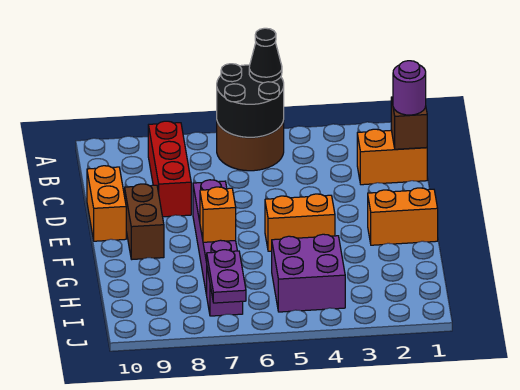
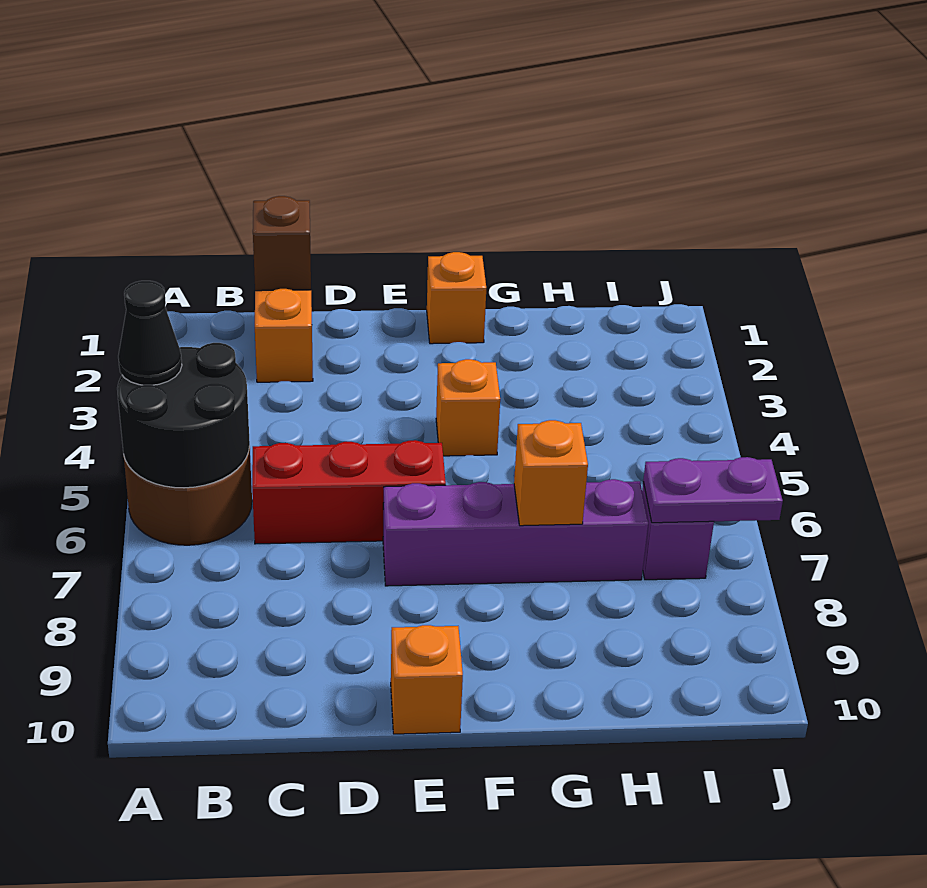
red 1x3 brick [148,121,191,217] -> red 1x3 brick moved to [252,440,446,544]
purple 1x1 round brick [393,61,426,115] -> none
orange 1x2 brick [87,166,126,241] -> orange 1x1 brick [391,625,463,734]
brown 1x2 brick [125,184,164,259] -> none
orange 1x2 brick [368,188,438,245] -> orange 1x1 brick [427,252,486,344]
orange 1x2 brick [265,194,335,251] -> orange 1x1 brick [436,359,500,456]
purple 2x2 brick [272,234,345,312] -> none

